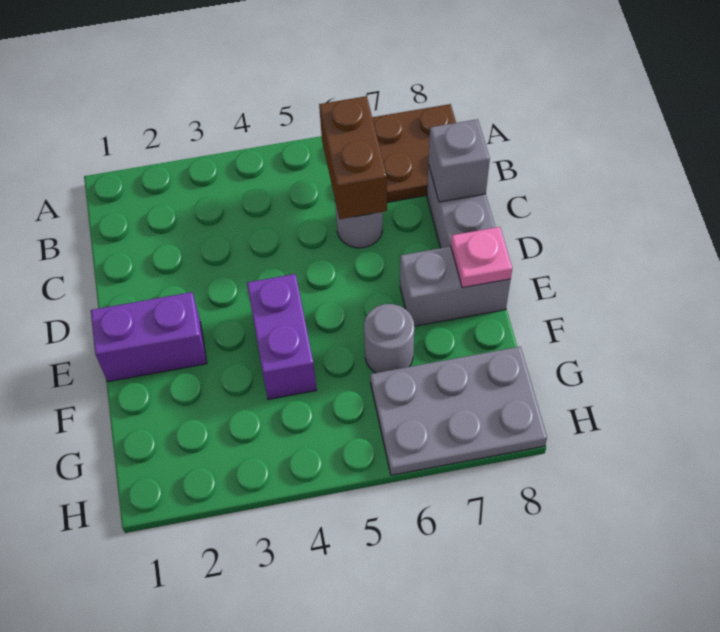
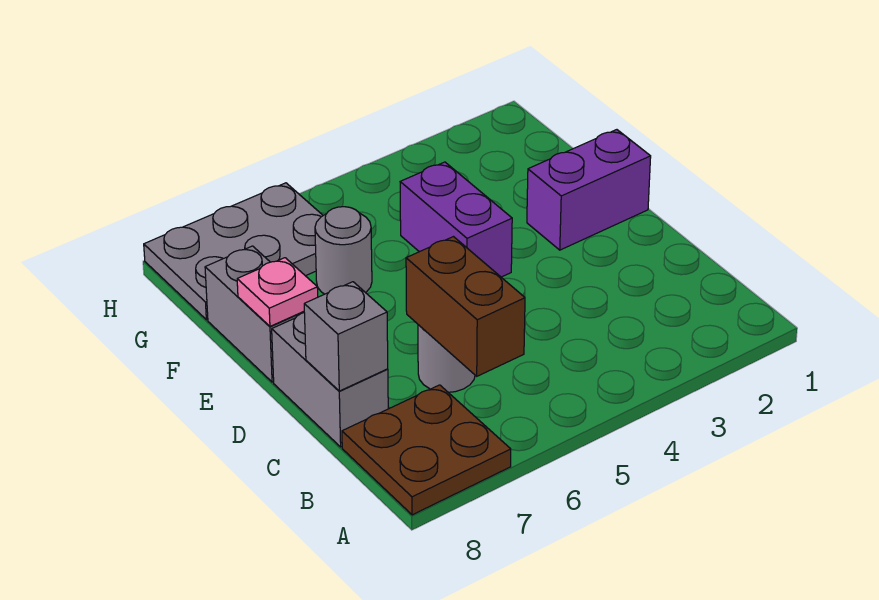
grey 1x2 brick [400,246,511,326] -> grey 1x2 brick turned to [205,246,304,382]

